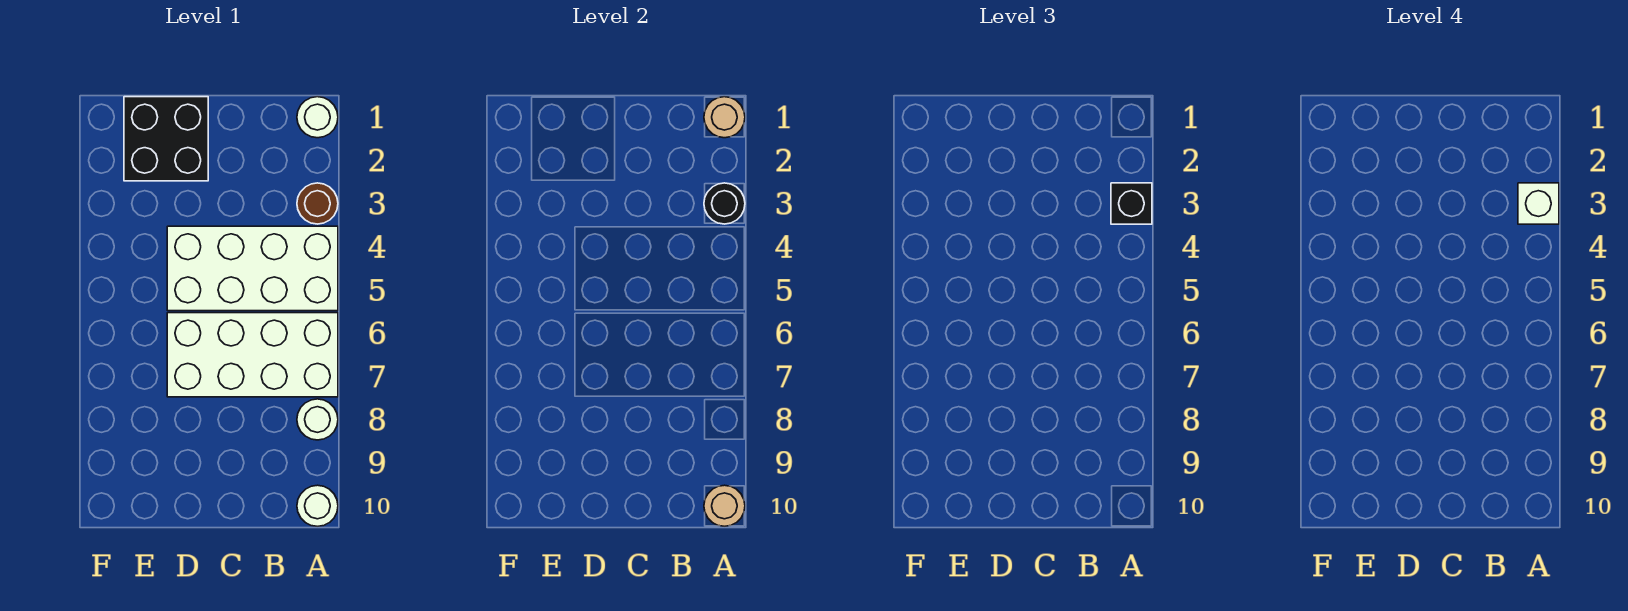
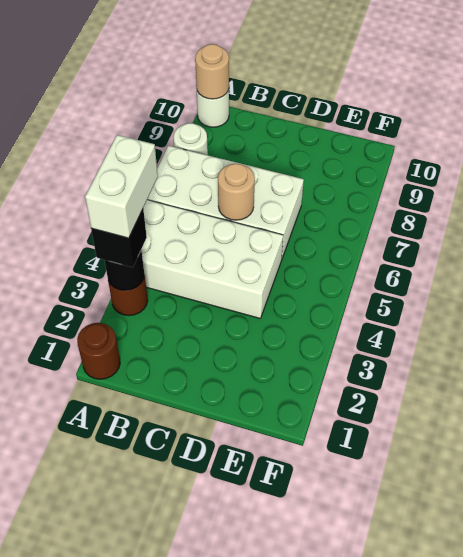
white 1x1 round brick [297,97,338,138] -> brown 1x1 round brick [77,323,120,379]
tan 1x1 round brick [704,97,745,138] -> tan 1x1 round brick moved to [218,164,255,220]
white 1x1 brick [1518,183,1559,224] -> white 1x2 brick [85,135,158,238]
black 2x2 brick [124,97,208,181] -> none

